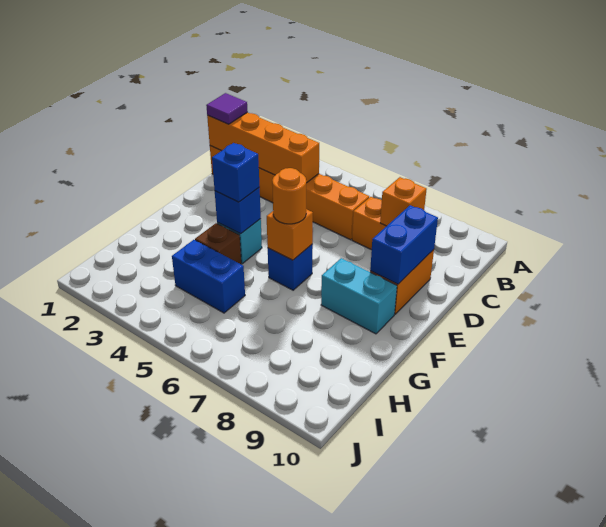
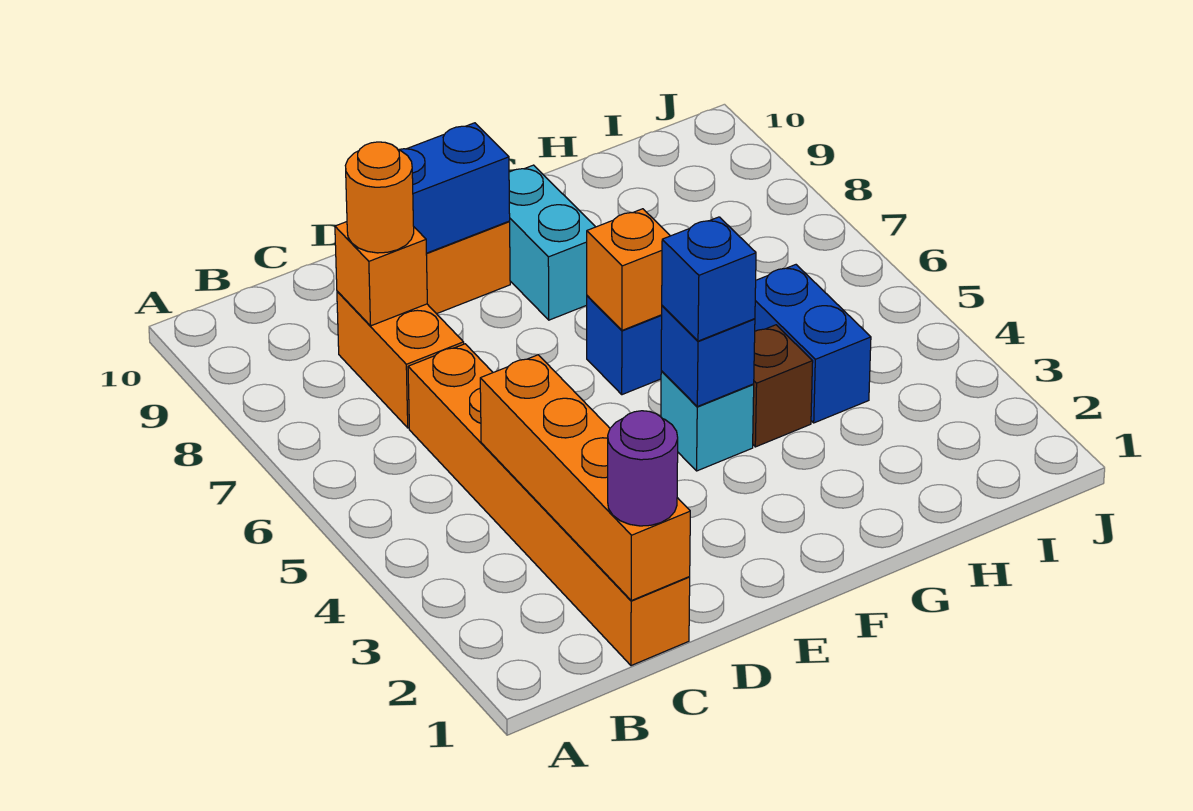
purple 1x1 tile [206,93,248,124] -> purple 1x1 round brick [608,411,678,526]
orange 1x1 round brick [272,168,306,224] -> orange 1x1 round brick moved to [346,142,414,253]

